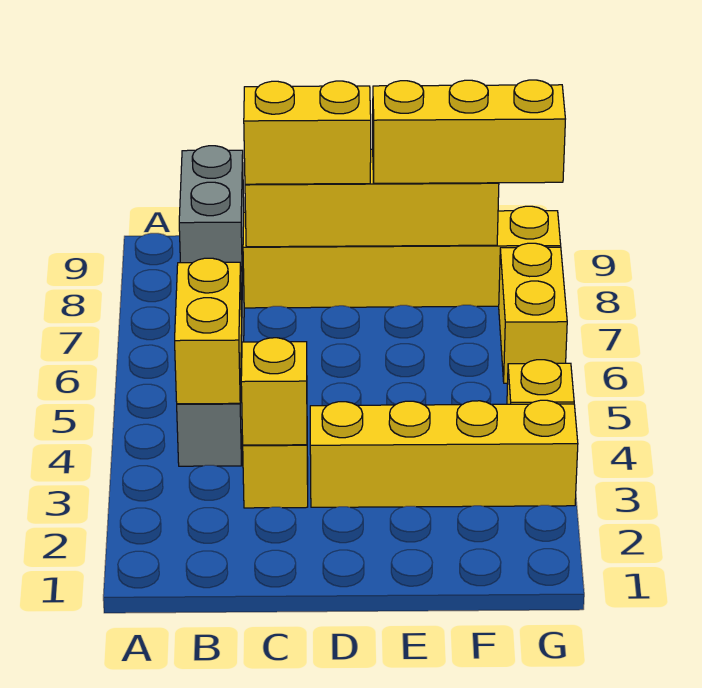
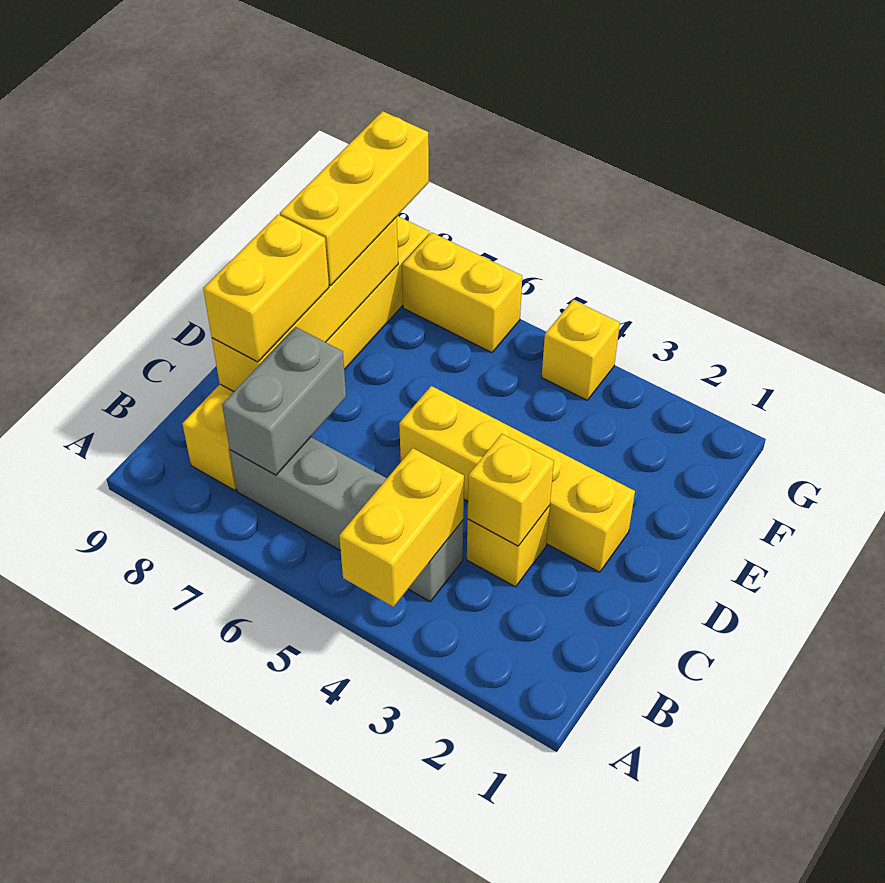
yellow 1x2 brick [175,258,242,404] -> yellow 1x2 brick turned to [339,448,464,607]
grey 1x2 brick [179,146,244,284] -> grey 1x2 brick turned to [222,327,346,475]
yellow 1x4 brick [310,400,578,507] -> yellow 1x4 brick turned to [399,386,635,572]

